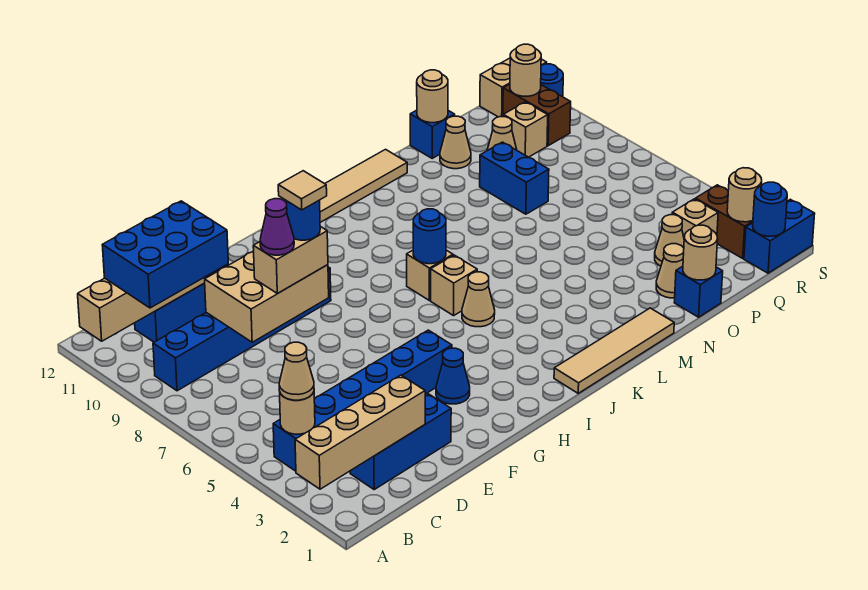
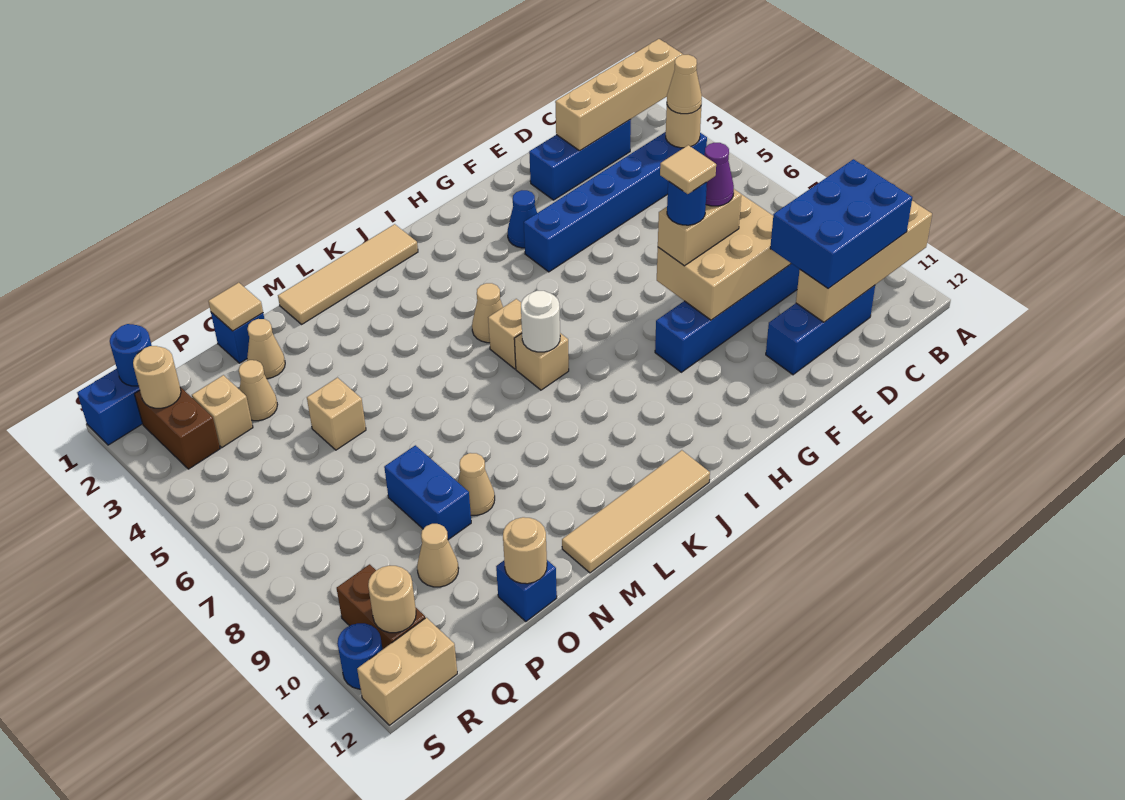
blue 1x1 round brick [413,209,446,264] -> white 1x1 round brick [521,290,560,352]
tan 1x1 round brick [683,225,717,280] -> tan 1x1 tile [208,283,263,331]
tan 1x1 cone [440,116,471,169] -> tan 1x1 cone moved to [458,453,495,515]
tan 1x1 brick [503,102,548,157] -> tan 1x1 brick moved to [307,378,366,450]

